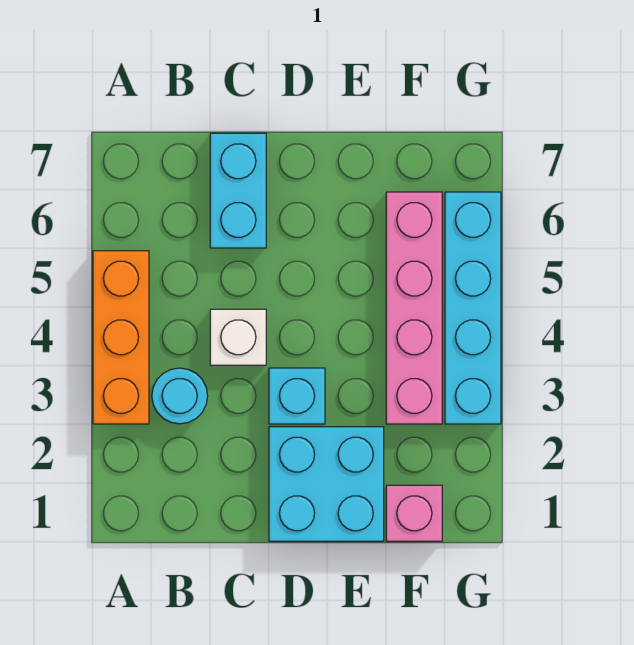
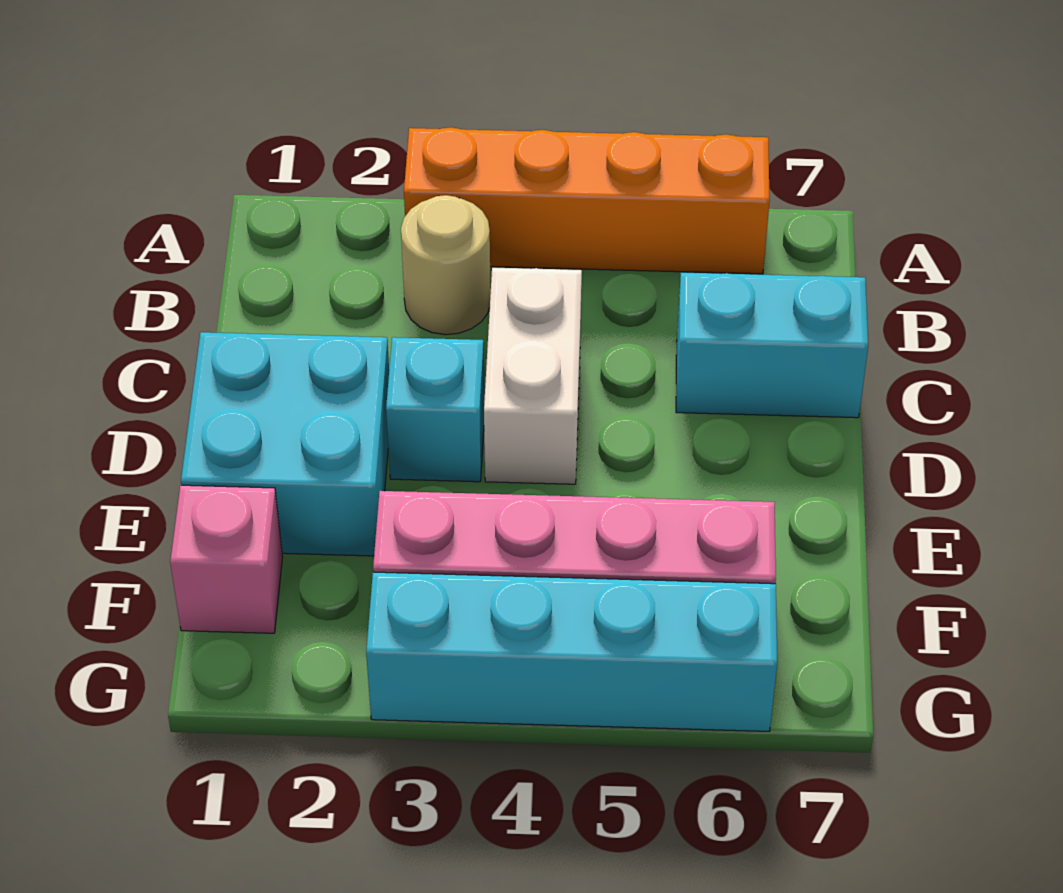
orange 1x3 brick [93,251,149,424] -> orange 1x4 brick [404,127,770,274]
cyan 1x1 round brick [152,368,208,424] -> tan 1x1 round brick [401,195,491,335]
white 1x1 brick [210,309,266,365] -> white 1x2 brick [484,268,582,484]

